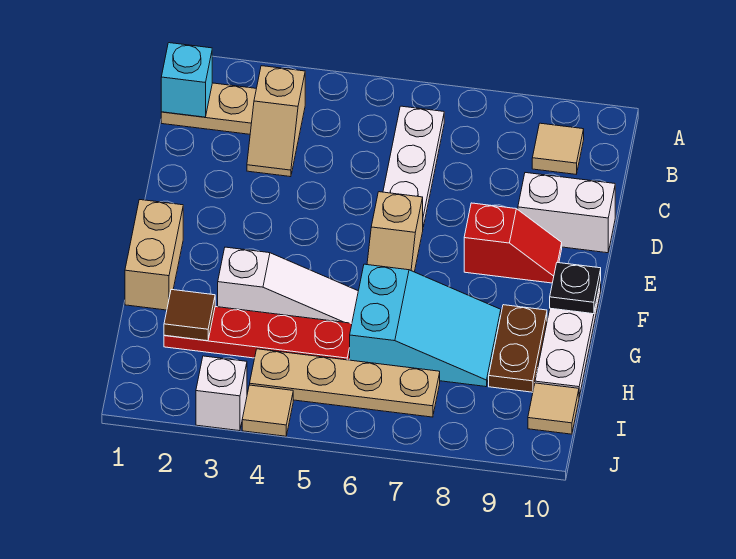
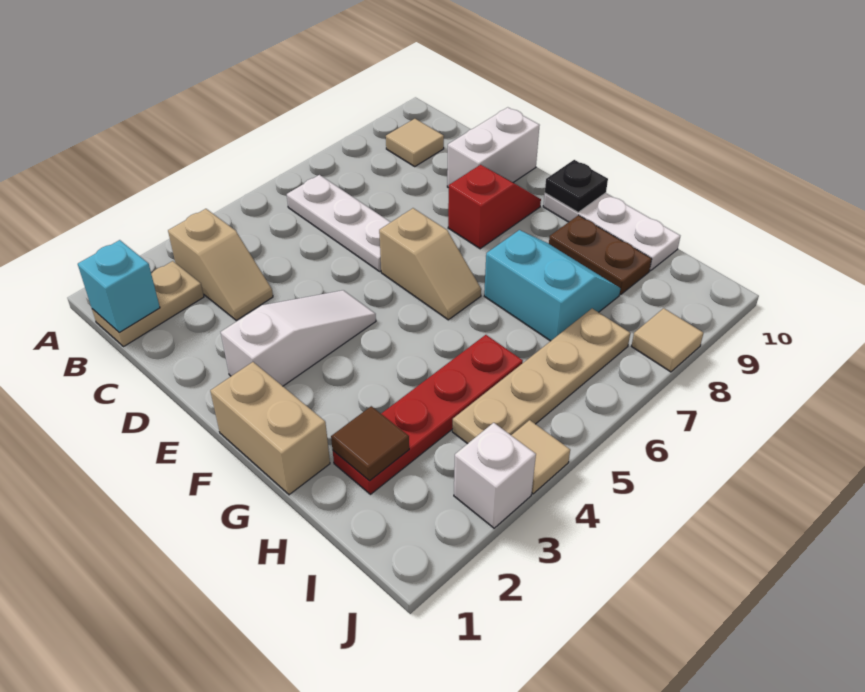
white 1x3 slope [218,247,358,323] -> white 1x3 slope moved to [221,290,376,386]
cyan 2x3 slope [350,264,501,387] -> cyan 2x2 slope [484,230,620,341]
tan 1x1 tile [528,383,579,434] -> tan 1x1 tile moved to [631,308,703,372]

